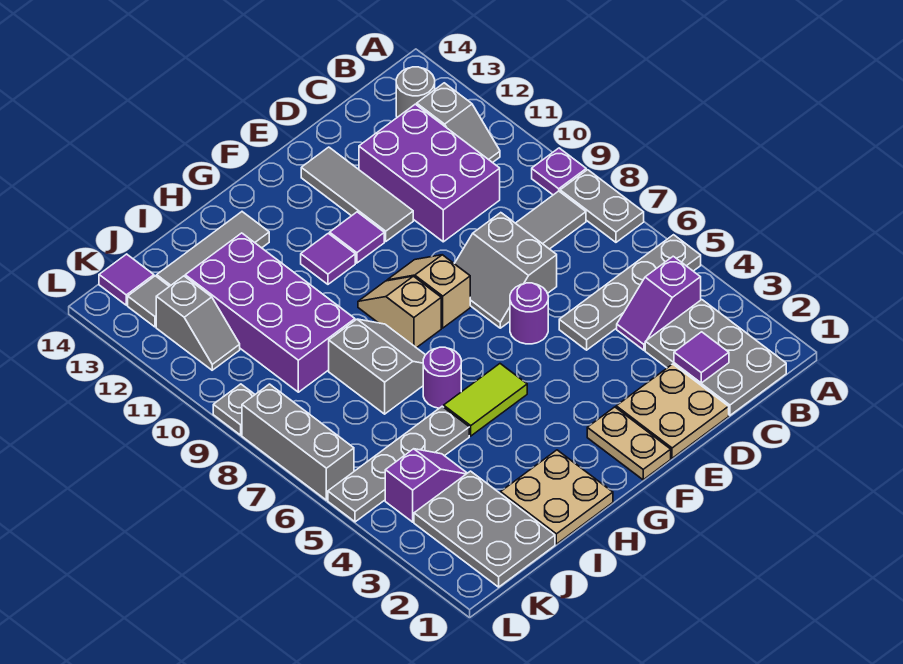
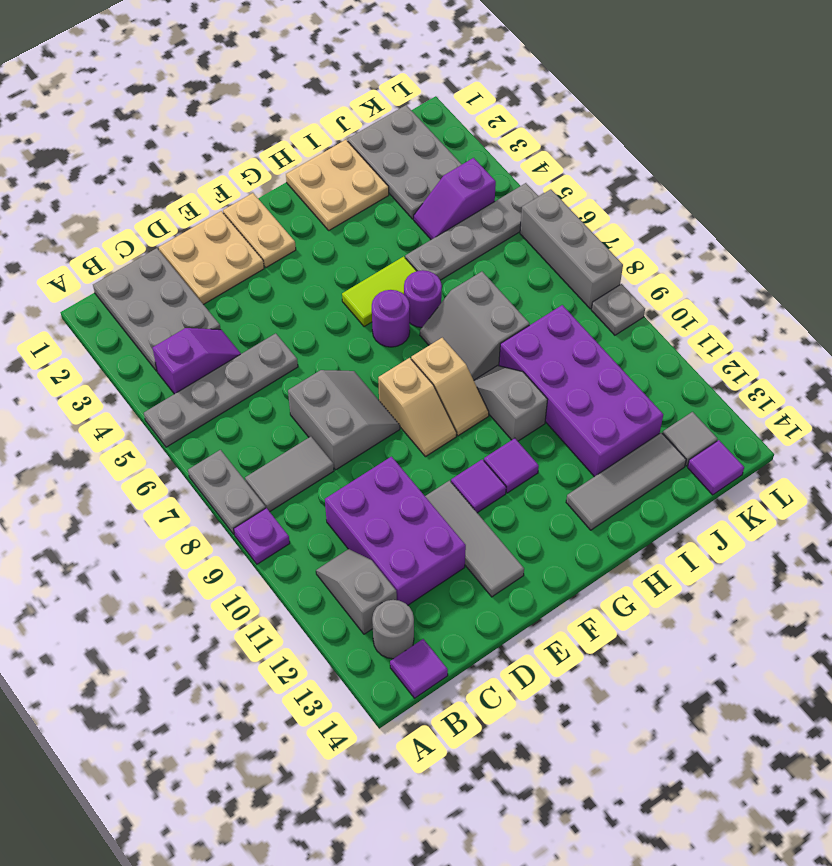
purple 1x1 tile [674,332,729,383] -> purple 1x1 tile moved to [390,639,448,698]
purple 1x1 round brick [510,283,548,344] -> purple 1x1 round brick moved to [372,290,410,347]
grey 1x2 slope [156,276,240,370] -> grey 1x2 slope moved to [474,366,548,441]

